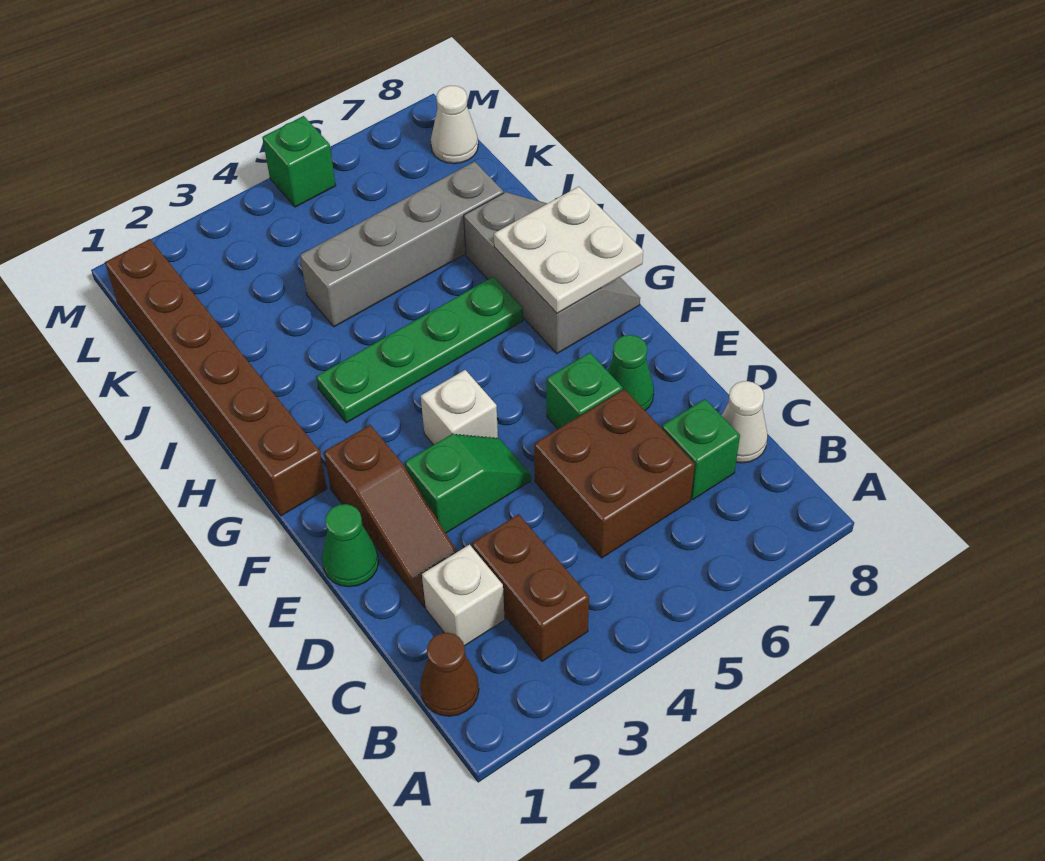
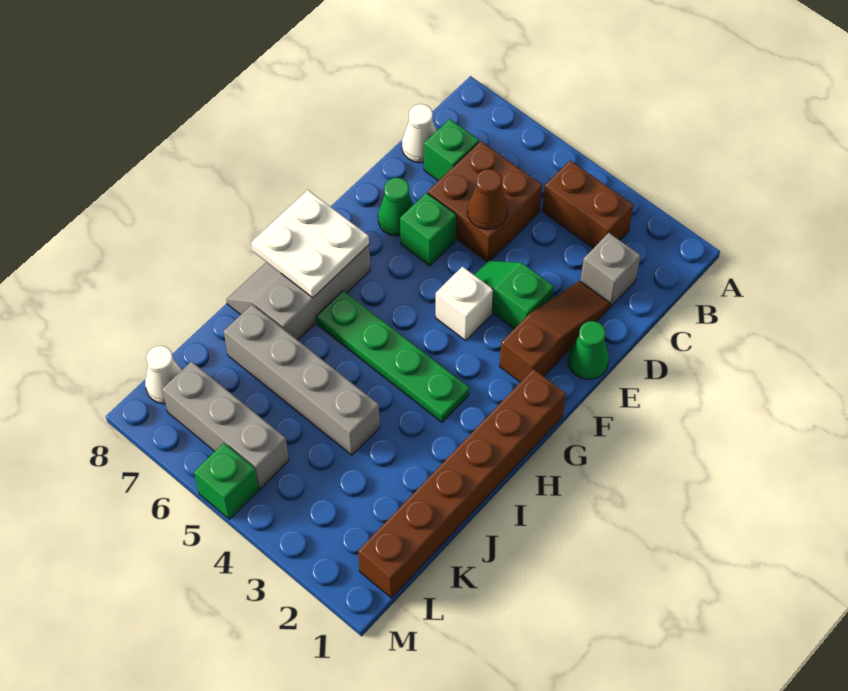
brown 1x1 cone [420,633,479,716] -> brown 1x1 cone moved to [468,169,508,229]
brown 1x2 brick [472,514,589,661] -> brown 1x2 brick turned to [543,160,633,248]
white 1x1 brick [422,545,505,646] -> grey 1x1 brick [580,233,640,306]
none -> grey 1x3 brick [162,361,289,489]

